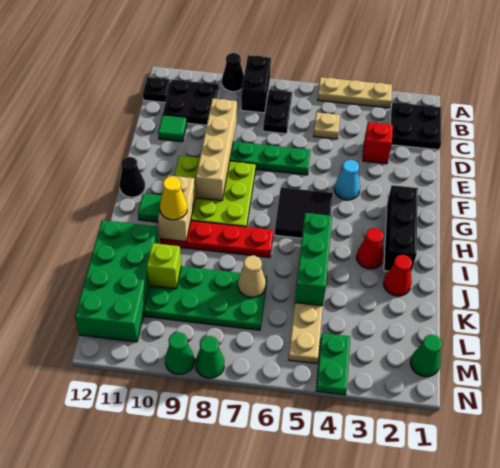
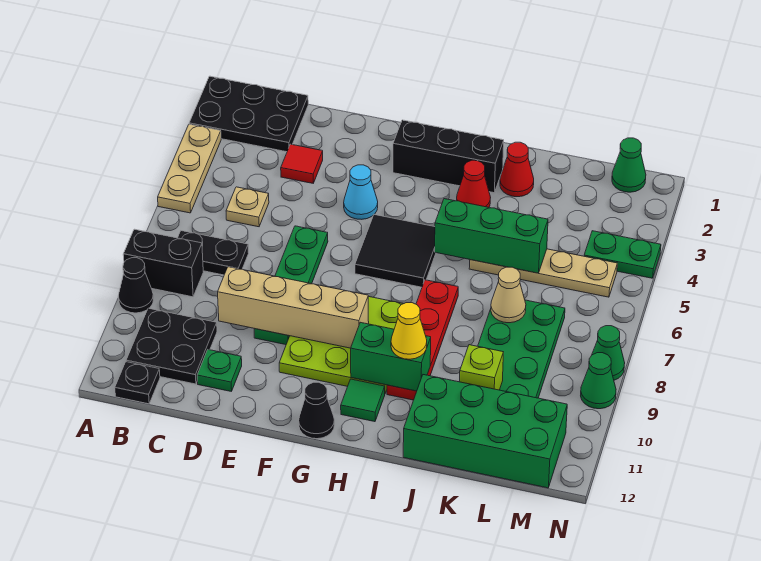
black 2x2 plate [390,102,441,150] -> black 2x3 plate [189,76,308,152]
red 1x1 brick [363,122,393,164] -> red 1x1 tile [281,144,323,183]
green 1x1 tile [158,115,187,142] -> green 1x1 plate [197,350,242,391]
tan 1x2 brick [158,175,195,242] -> green 1x2 brick [351,322,431,391]

